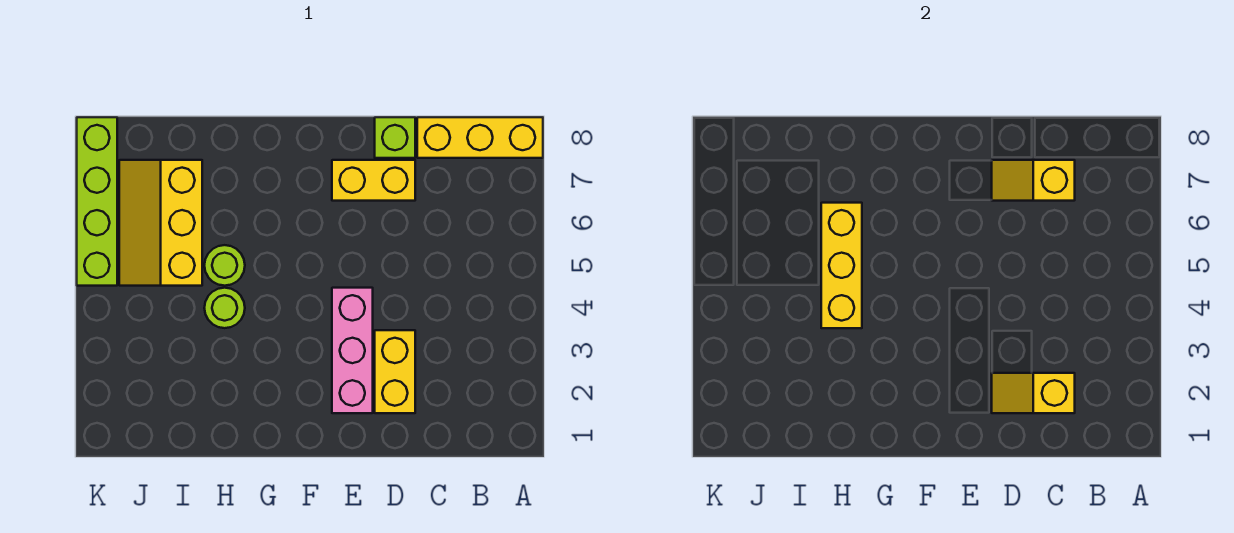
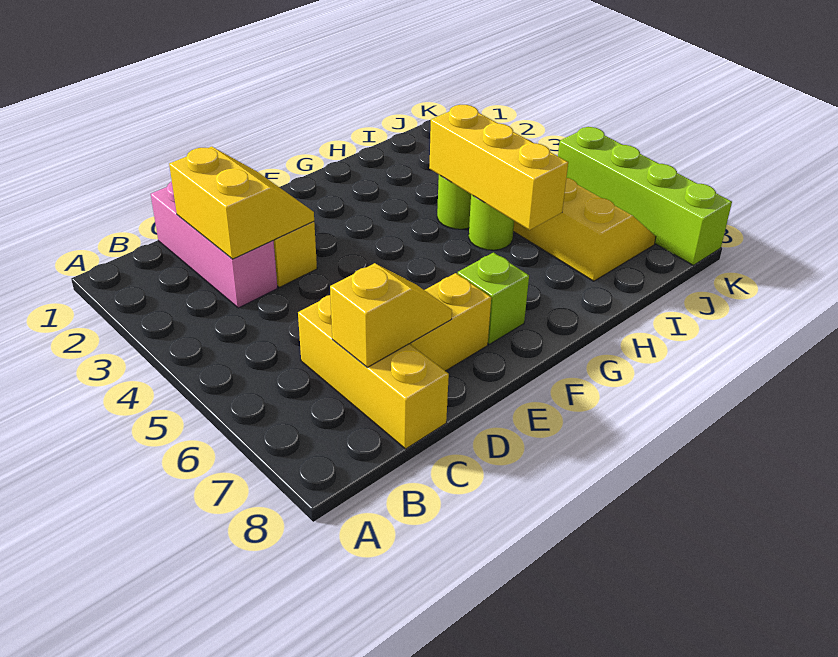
yellow 1x3 brick [417,117,543,158] -> yellow 1x3 brick turned to [298,295,449,449]
yellow 1x2 slope [992,373,1075,413] -> yellow 2x2 slope [169,147,314,259]
lime 1x1 brick [375,117,415,158] -> lime 1x1 brick moved to [458,252,529,344]
pink 1x3 brick [332,288,373,413] -> pink 1x3 brick moved to [151,182,277,308]

